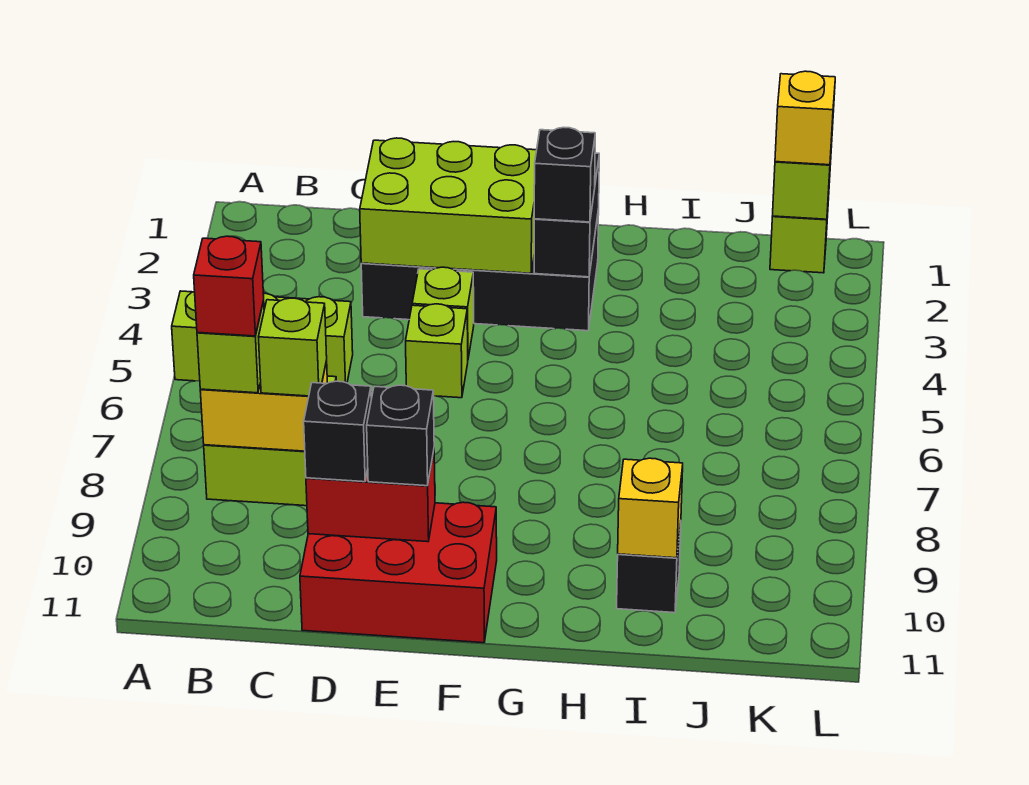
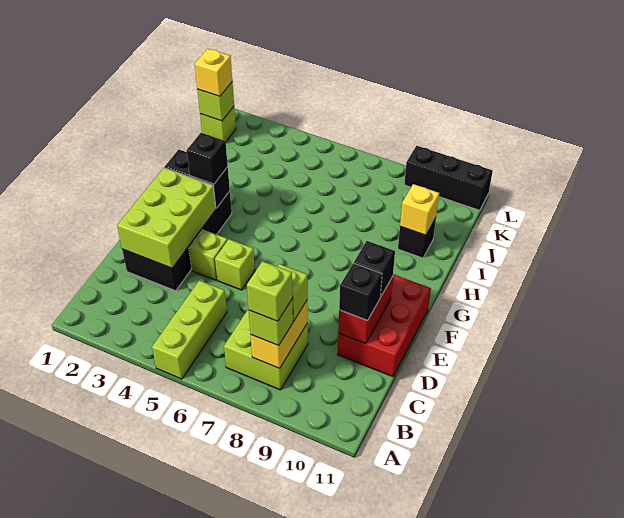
red 1x1 brick [194,236,264,336] -> lime 1x1 brick [247,261,293,321]
none -> black 1x3 brick [404,146,493,210]

